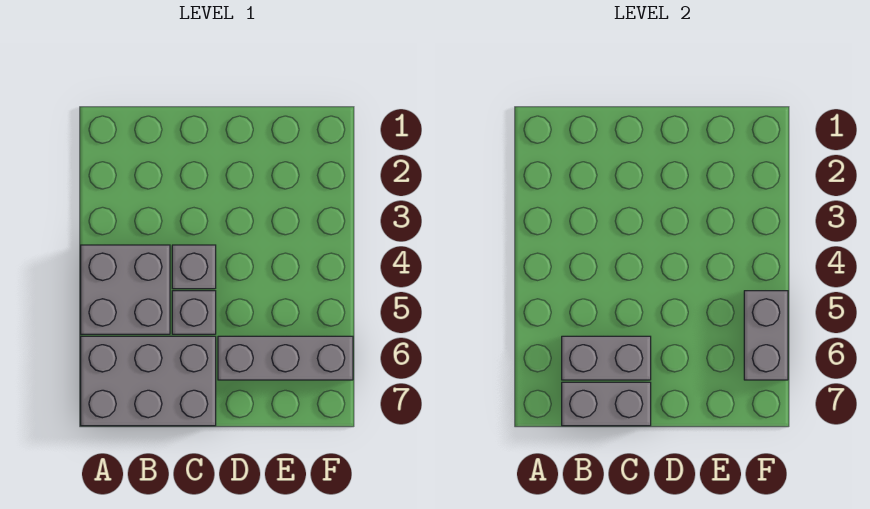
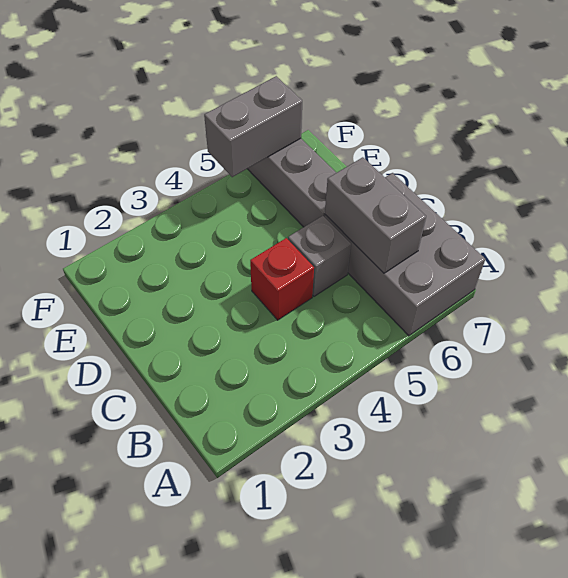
grey 2x2 brick [81,245,170,334] -> none
grey 1x2 brick [562,382,651,426] -> none
grey 1x1 brick [172,245,216,289] -> red 1x1 brick [250,238,314,320]

